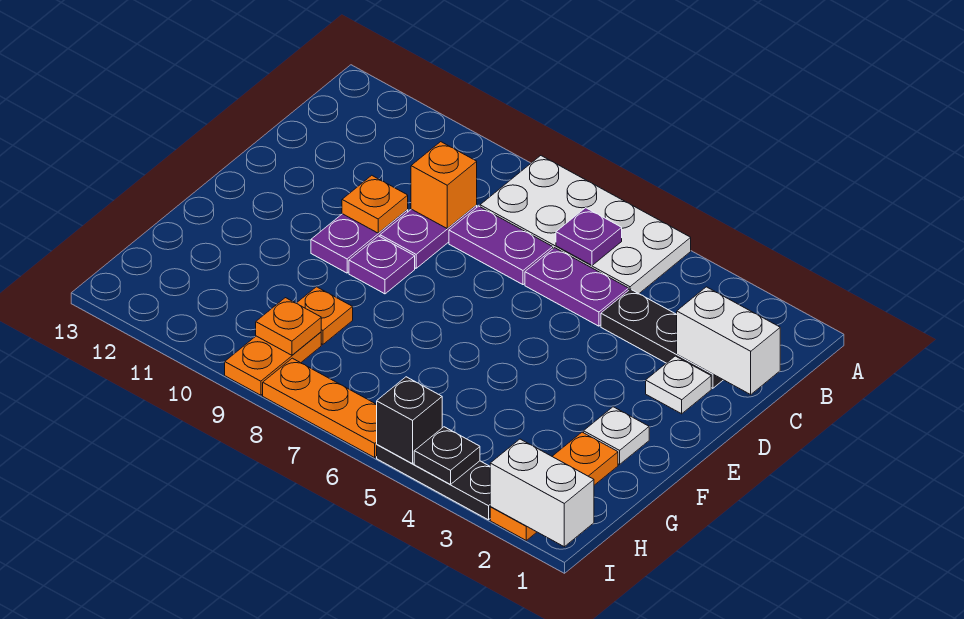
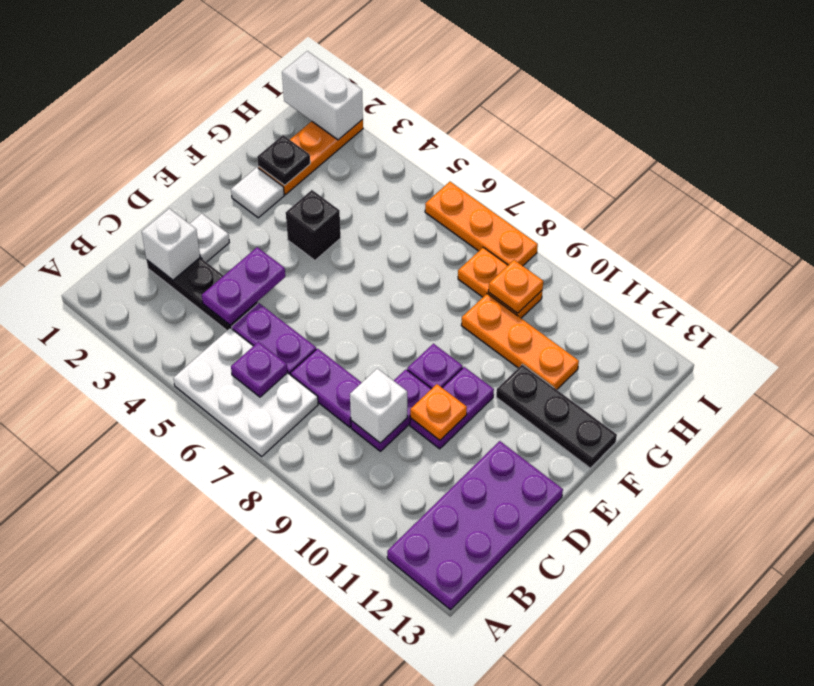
white 2x4 plate [480,156,691,294] -> white 2x3 plate [173,328,318,456]
none -> purple 2x4 plate [387,441,563,610]
white 1x2 brick [677,287,780,394] -> white 1x1 brick [142,209,200,280]
none -> purple 1x2 plate [202,247,285,325]
orange 1x1 brick [411,142,477,229] -> white 1x1 brick [350,368,407,443]
white 1x1 plate [584,407,649,464] -> white 1x1 tile [231,167,284,218]
orange 1x1 plate [296,287,353,344] -> orange 1x3 plate [461,294,579,390]
orange 1x2 plate [225,332,321,395] -> orange 1x2 plate turned to [458,247,542,318]
black 1x3 plate [377,445,490,520] -> black 1x3 plate moved to [496,364,617,468]
black 1x1 plate [414,427,480,484] -> black 1x1 plate moved to [257,135,310,185]
black 1x1 brick [377,377,442,464] -> black 1x1 brick moved to [286,190,341,260]

